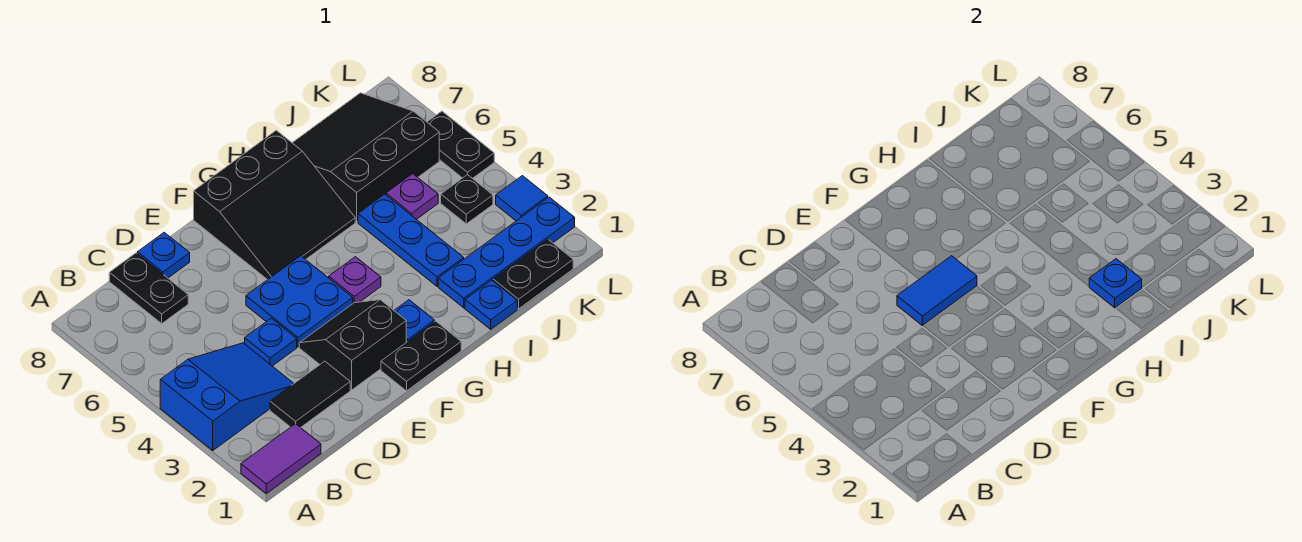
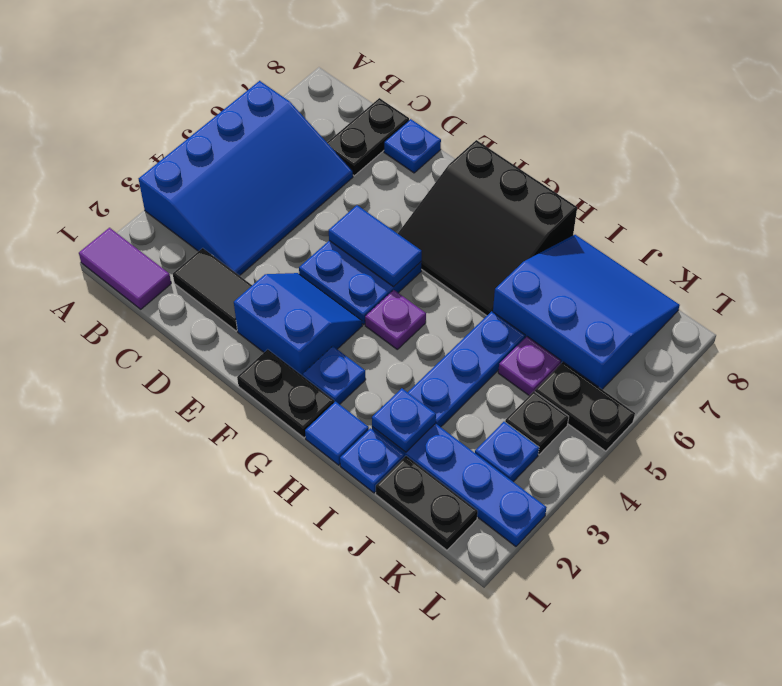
blue 2x3 slope [160,343,294,450] -> blue 3x4 slope [139,81,353,276]
blue 1x1 plate [245,318,297,366] -> blue 1x1 plate moved to [475,422,539,482]
black 2x2 slope [299,300,406,390] -> blue 2x2 slope [234,273,362,376]
black 3x3 slope [292,93,439,222] -> blue 3x3 slope [493,235,680,389]
blue 1x1 tile [496,176,548,221] -> blue 1x1 tile moved to [305,401,369,465]
black 1x2 plate [428,111,494,178] -> black 1x2 plate turned to [535,362,635,451]

